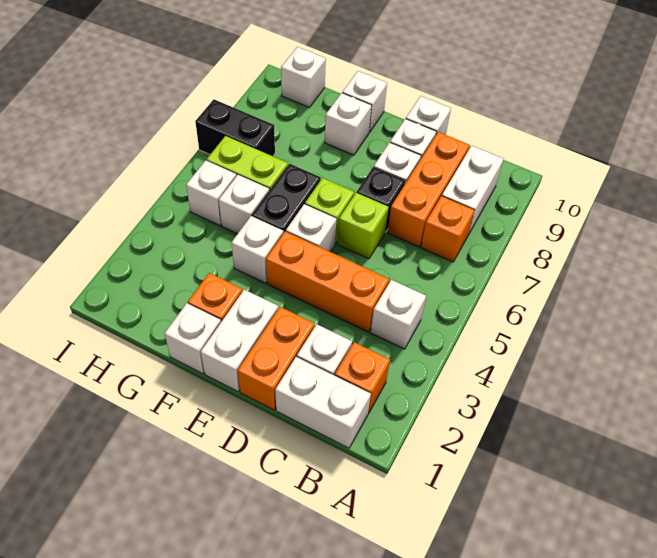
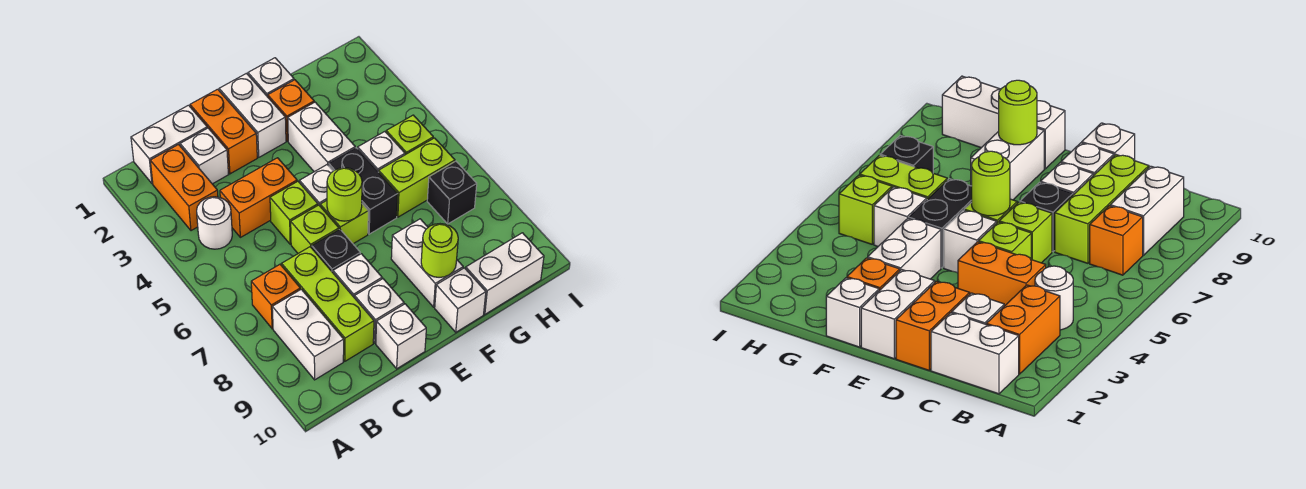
orange 1x1 brick [335,342,390,414] -> orange 1x2 brick [150,144,218,231]
white 1x1 brick [371,280,426,349] -> white 1x1 round brick [197,197,232,249]
orange 1x3 brick [266,232,389,332] -> orange 1x2 brick [220,158,297,237]
orange 1x3 brick [387,132,470,247] -> lime 1x3 brick [282,247,374,361]
none -> lime 1x1 brick [270,181,318,244]
none -> lime 1x1 round brick [327,168,362,221]
white 1x1 brick [232,216,283,283] -> white 1x2 brick [288,102,355,172]
white 1x1 brick [325,93,372,155] -> white 1x2 brick [391,219,463,307]
none -> lime 1x1 round brick [421,224,458,277]
white 1x1 brick [186,161,236,226] -> lime 1x1 brick [386,115,433,155]
black 1x2 brick [195,100,275,156] -> black 1x1 brick [427,161,477,224]
white 1x1 brick [281,47,326,108] -> white 1x2 brick [466,233,544,314]

